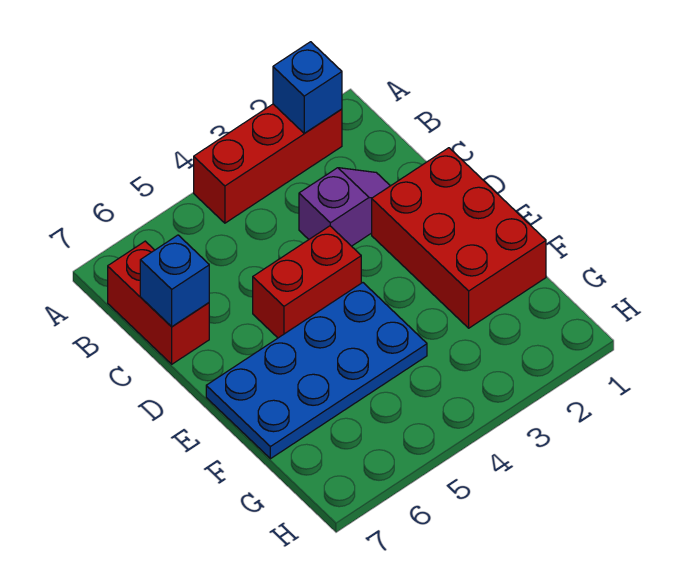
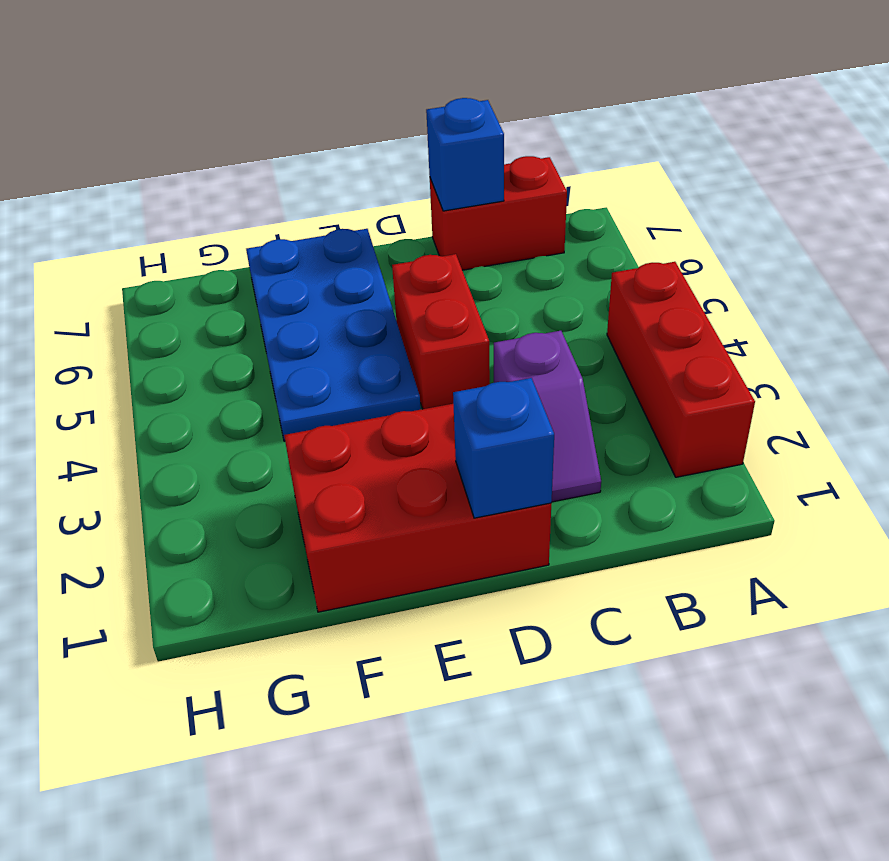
blue 1x1 brick [273,42,342,133] -> blue 1x1 brick moved to [453,378,554,518]

